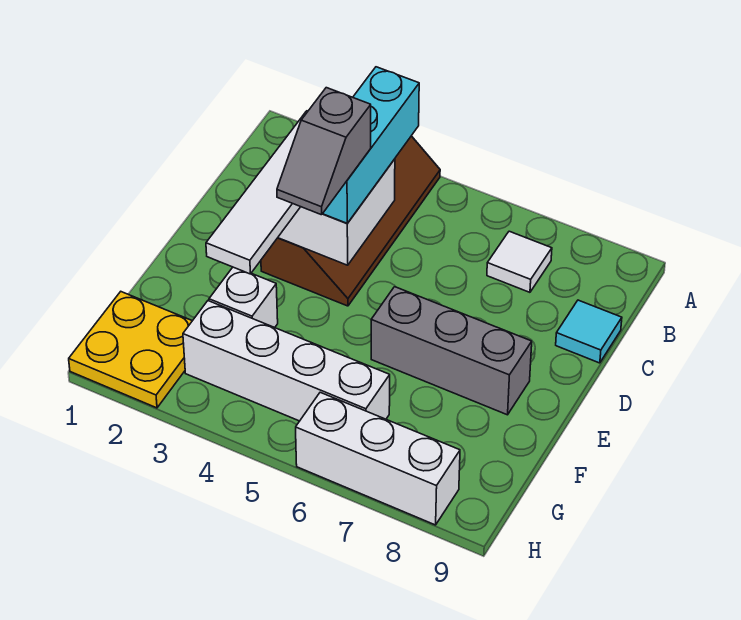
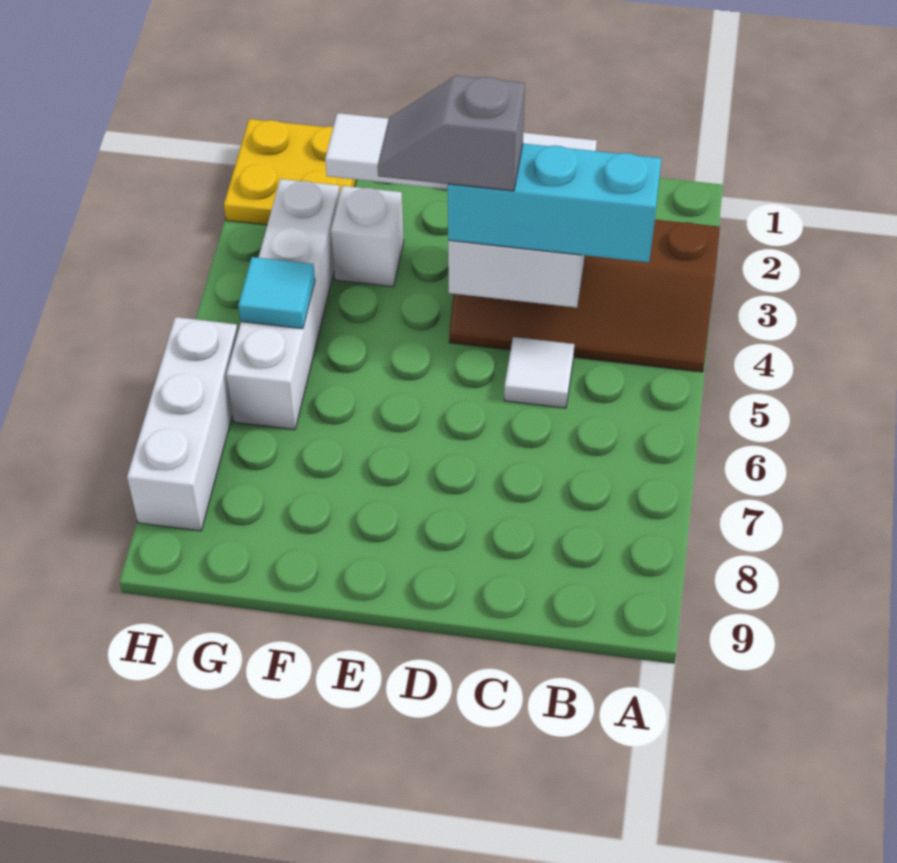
white 1x1 tile [487,231,552,292] -> white 1x1 tile moved to [504,337,574,408]
cyan 1x1 tile [556,300,622,363] -> cyan 1x1 tile moved to [238,257,315,329]
grey 1x3 brick [371,287,532,415] -> none

